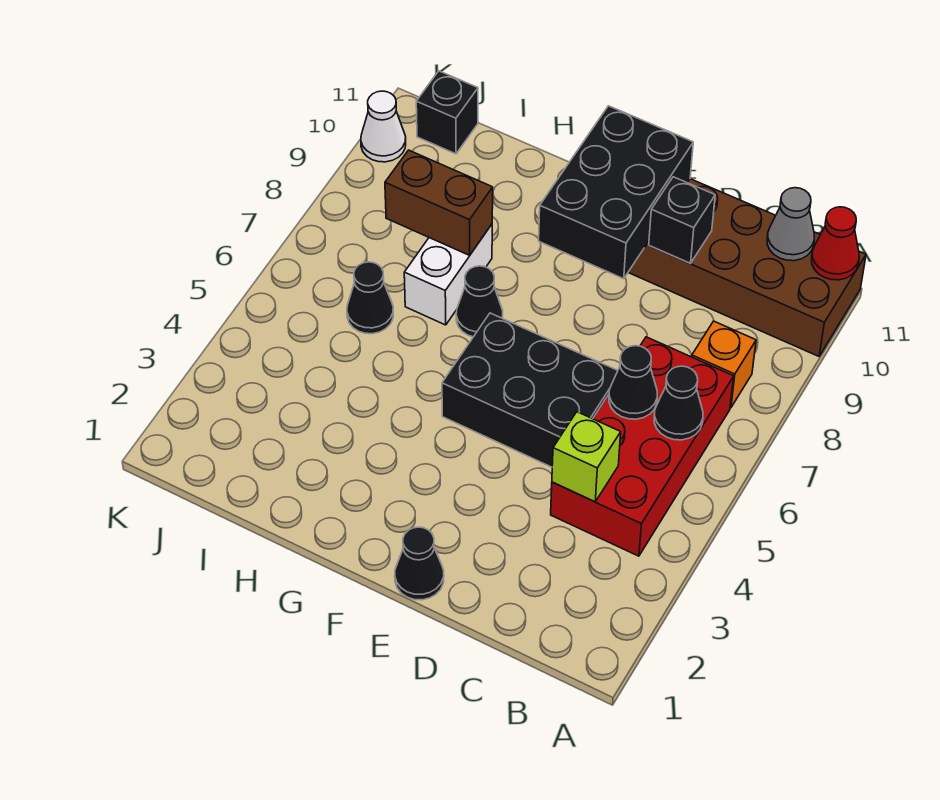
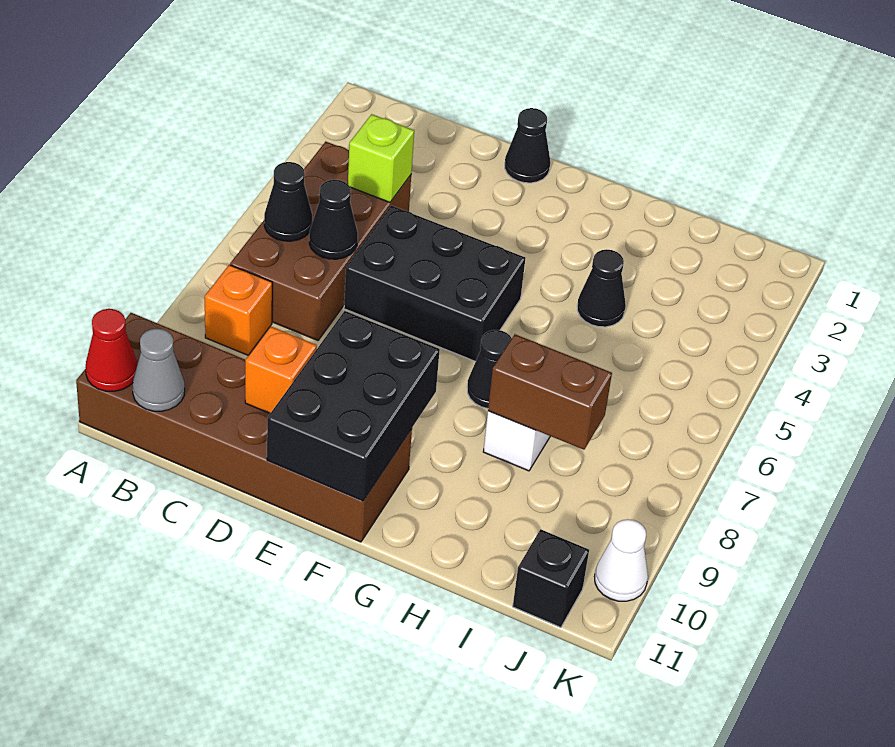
red 2x4 brick [551,337,734,556] -> brown 2x4 brick [230,142,411,340]
black 1x1 brick [649,177,715,263] -> orange 1x1 brick [245,326,317,413]
black 1x1 cone [347,262,393,334] -> black 1x1 cone moved to [577,249,626,327]

